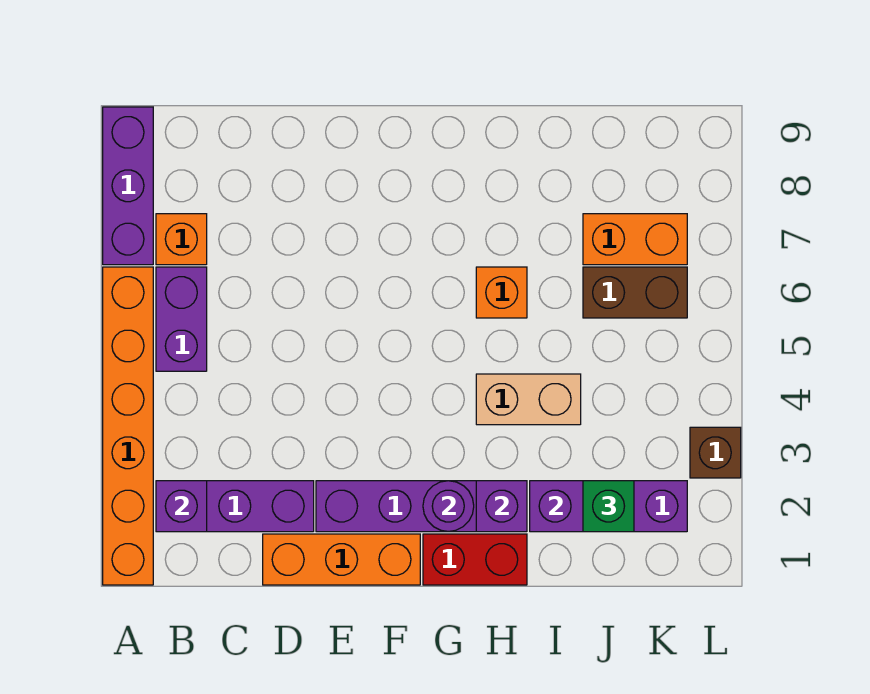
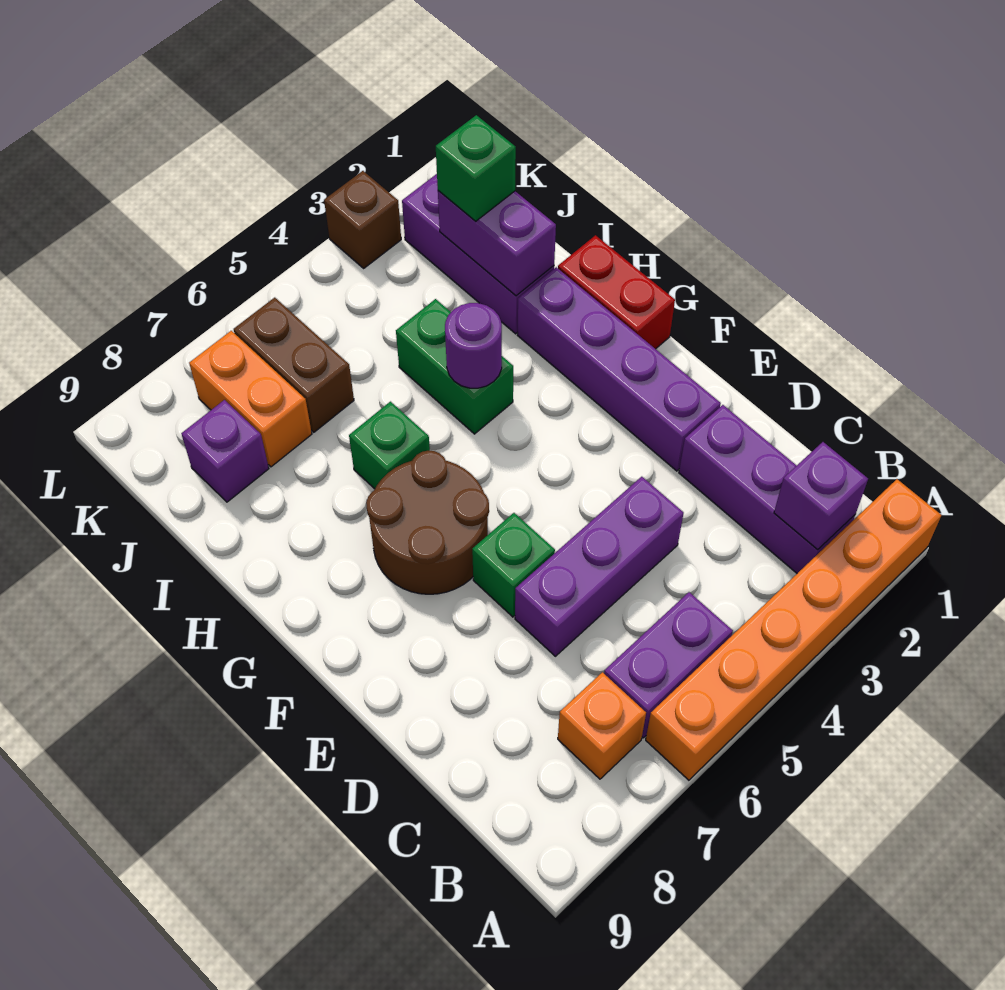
purple 1x3 brick [103,107,153,265] -> purple 1x3 brick moved to [515,477,684,656]
orange 1x3 brick [263,534,420,585] -> none
none -> green 1x1 brick [472,513,555,617]
none -> brown 2x2 round brick [366,451,489,594]
purple 1x1 round brick [423,481,474,532] -> purple 1x1 round brick moved to [445,303,502,388]
purple 1x1 brick [476,481,527,532] -> purple 1x1 brick moved to [181,400,269,502]
tan 1x2 brick [476,374,581,425] -> green 1x2 brick [396,299,513,434]
orange 1x1 brick [476,267,527,318] -> green 1x1 brick [349,402,430,489]

